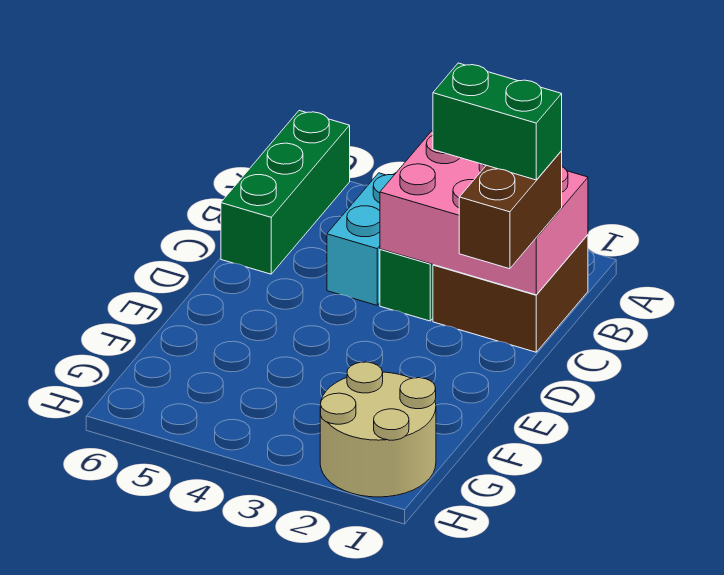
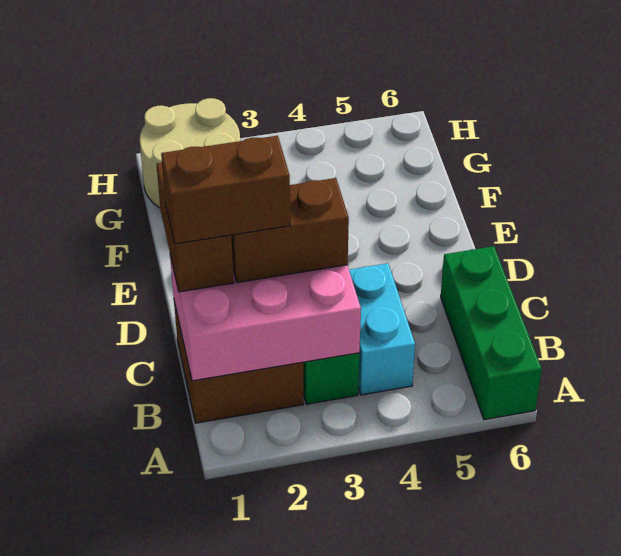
green 1x2 brick [433,63,562,180] -> brown 1x2 brick [161,136,290,244]
none -> brown 1x2 brick [231,178,349,283]

